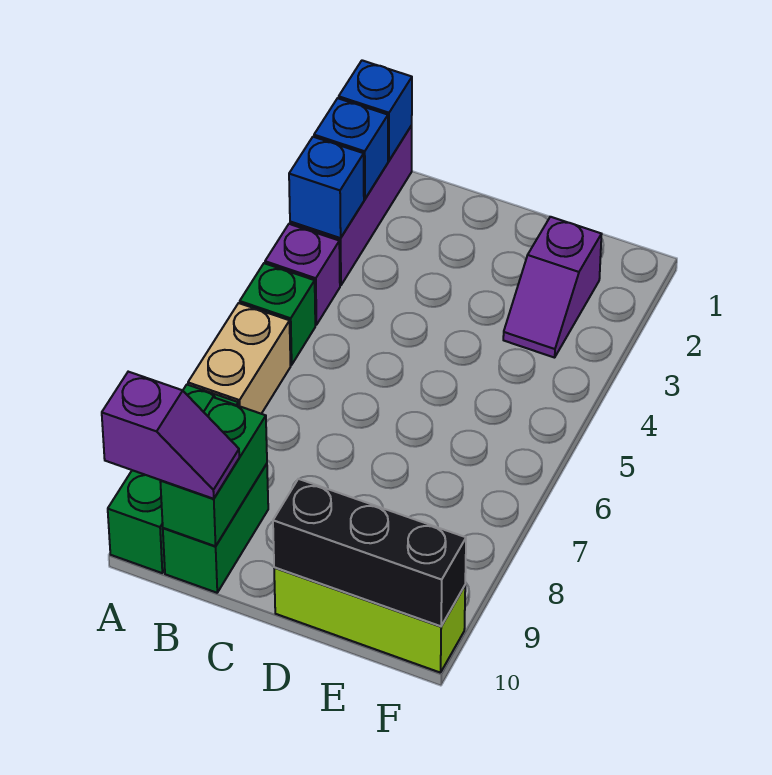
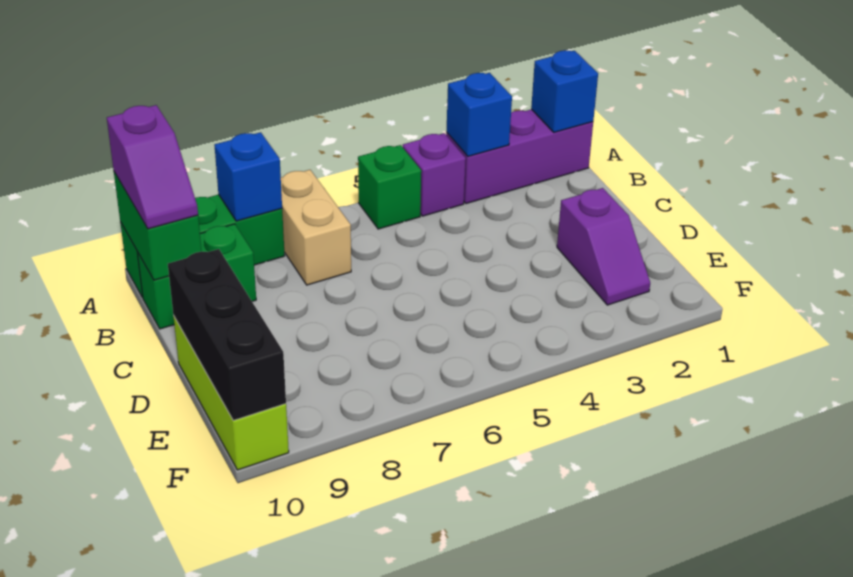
blue 1x1 brick [314,98,388,199] -> blue 1x1 brick moved to [214,132,282,221]
tan 1x2 brick [188,303,291,414] -> tan 1x2 brick turned to [281,170,351,285]
green 1x2 brick [160,397,267,546] -> green 1x2 brick turned to [114,172,202,280]
purple 1x2 slope [503,217,602,358] -> purple 1x2 slope turned to [557,188,650,305]

